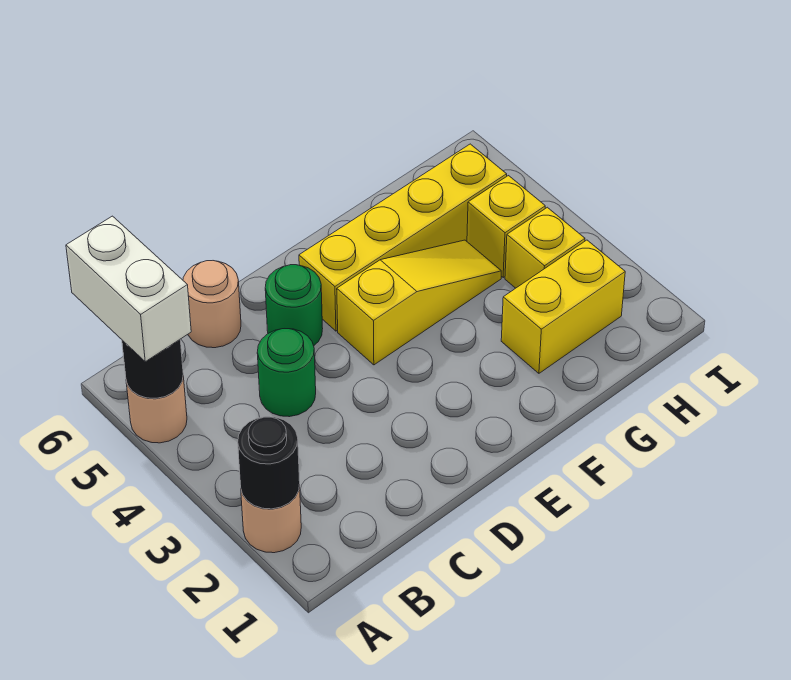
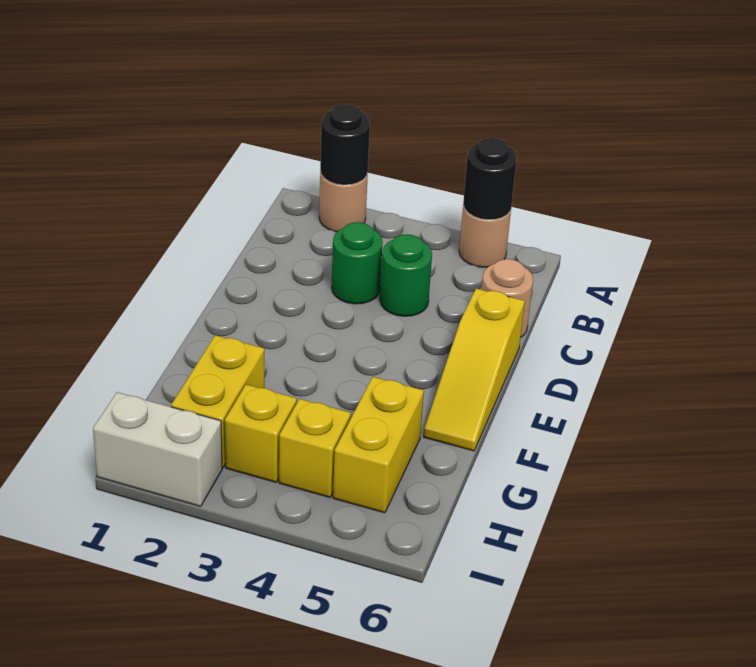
white 1x2 brick [66,216,191,362] -> white 1x2 brick moved to [93,392,222,506]
green 1x1 round brick [265,265,323,346] -> green 1x1 round brick moved to [332,222,383,304]
yellow 1x3 slope [337,240,501,365] -> yellow 1x3 slope moved to [424,289,525,451]
yellow 1x4 brick [299,144,507,331] -> yellow 1x2 brick [333,377,424,513]

